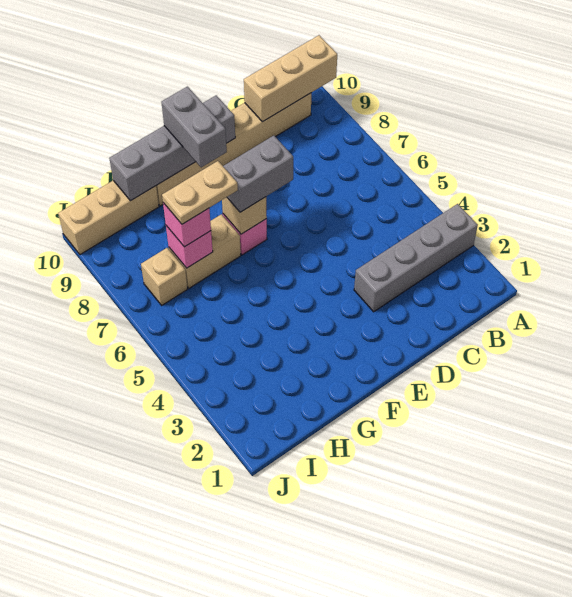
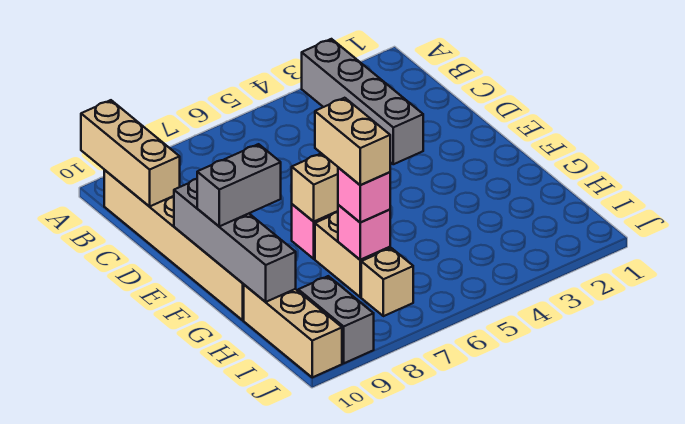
grey 1x2 brick [223,136,293,212] -> grey 1x2 brick moved to [298,276,374,363]
tan 1x2 plate [162,161,238,224] -> tan 1x2 brick [315,98,390,185]

